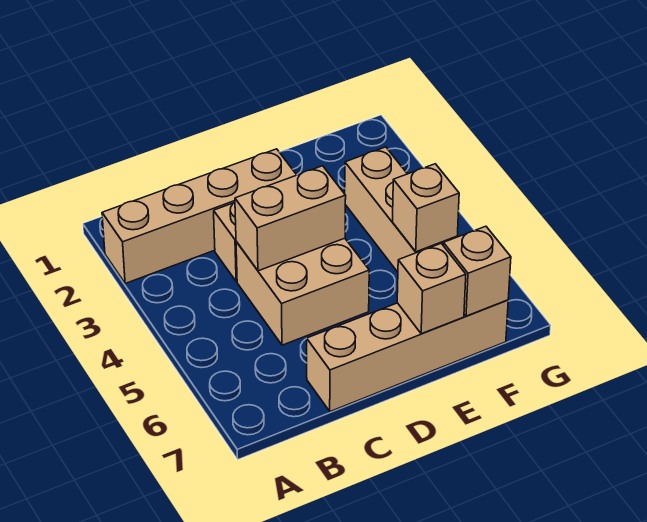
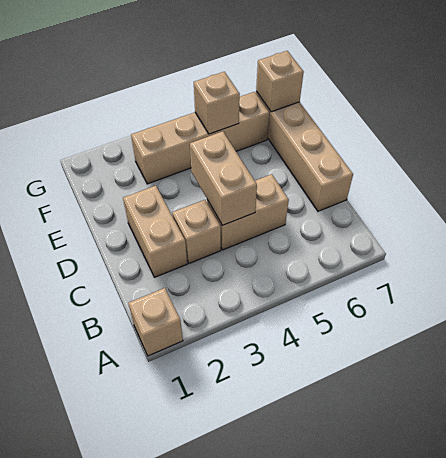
tan 1x4 brick [102,149,296,284] -> tan 1x2 brick [123,186,187,277]
tan 2x2 brick [236,238,369,345] -> tan 1x2 brick [207,174,289,250]
tan 1x1 brick [397,244,466,334] -> tan 1x1 brick moved to [128,288,183,356]

